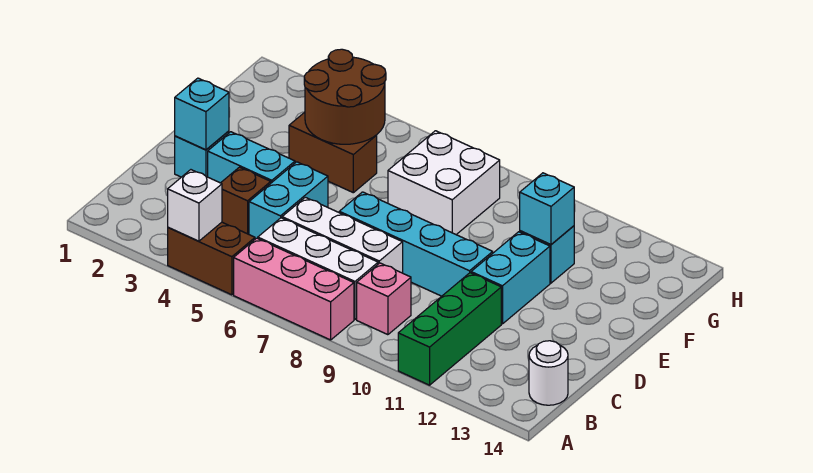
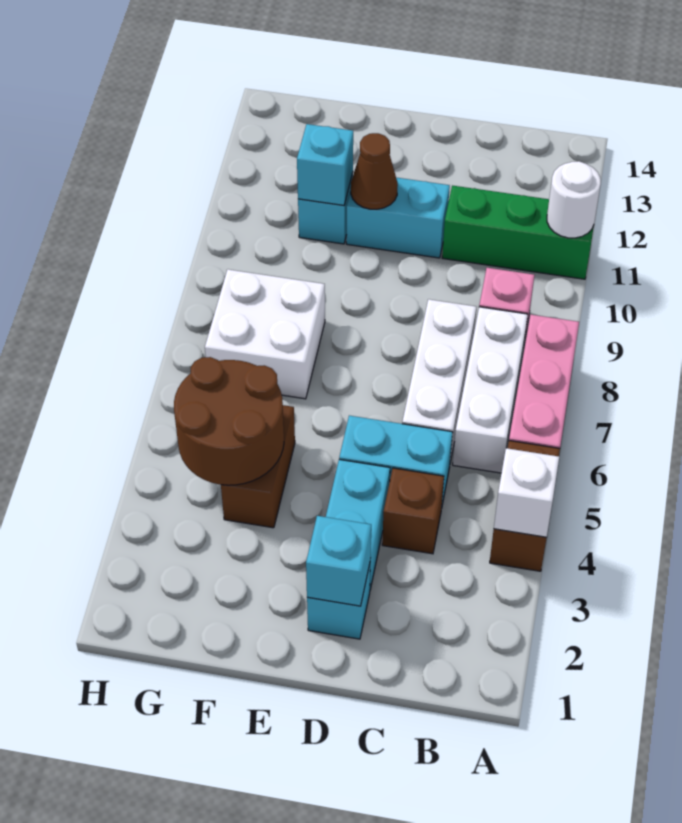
white 1x1 round brick [529,341,568,405] -> white 1x1 round brick moved to [547,161,601,238]
cyan 1x4 brick [339,192,493,296] -> none
none -> brown 1x1 cone [351,133,398,209]

